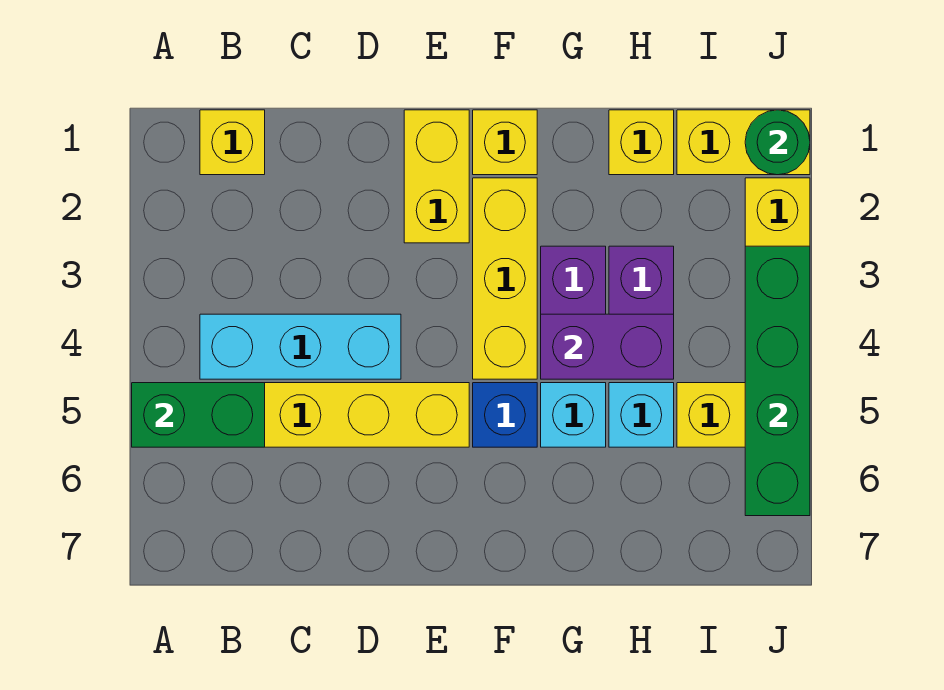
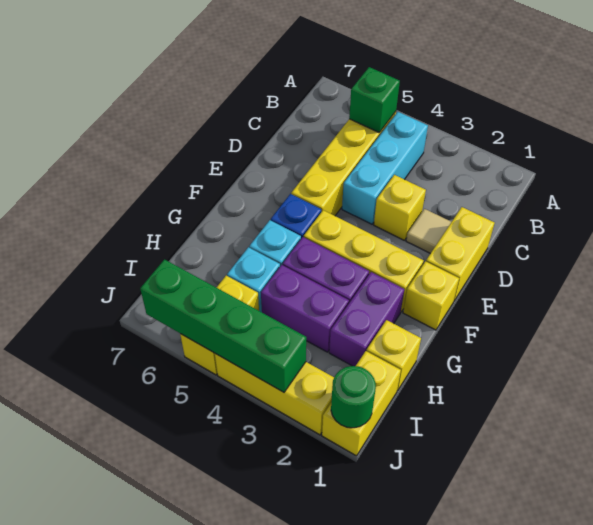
green 1x2 brick [132,383,265,447] -> green 1x1 brick [349,67,400,132]
yellow 1x1 brick [200,110,265,175] -> yellow 1x1 brick moved to [374,175,426,241]
none -> tan 1x1 tile [406,209,451,253]
yellow 1x2 brick [404,110,469,243] -> yellow 1x2 brick turned to [426,207,494,301]
purple 1x2 brick [541,314,674,379] -> purple 1x2 brick moved to [329,272,404,366]

